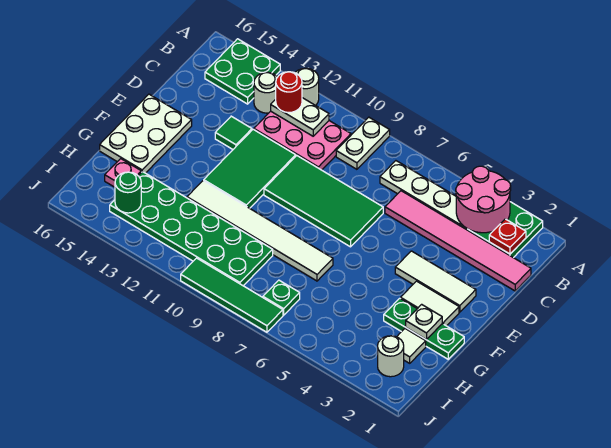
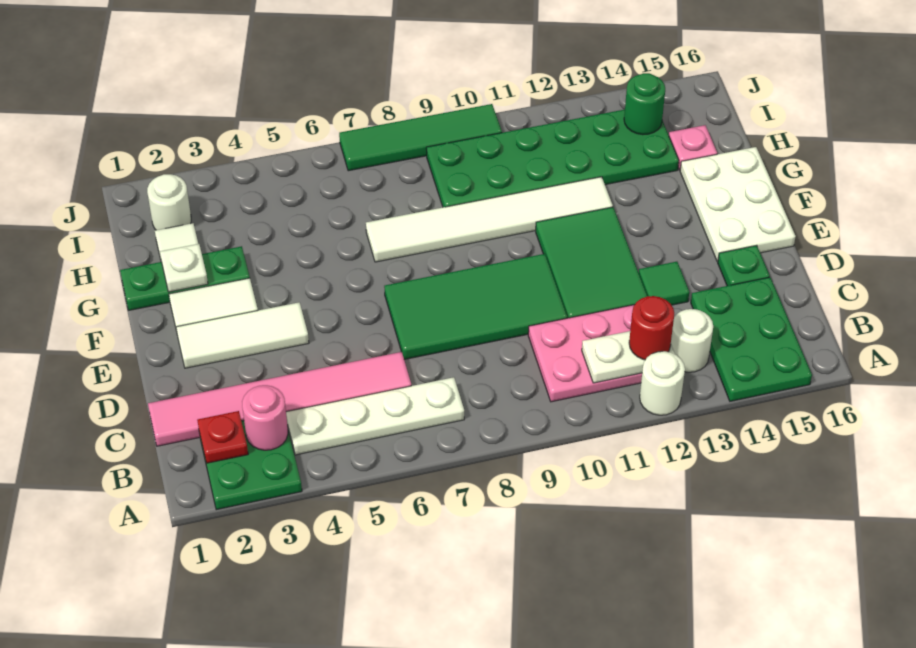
pink 2x2 round brick [456,166,511,233] -> pink 1x1 round brick [242,385,288,450]
white 1x2 plate [336,117,390,169] -> none
green 2x2 plate [205,39,280,104] -> green 2x3 plate [691,277,812,401]
green 1x1 plate [263,280,300,315] -> green 1x1 plate moved to [718,245,770,286]

